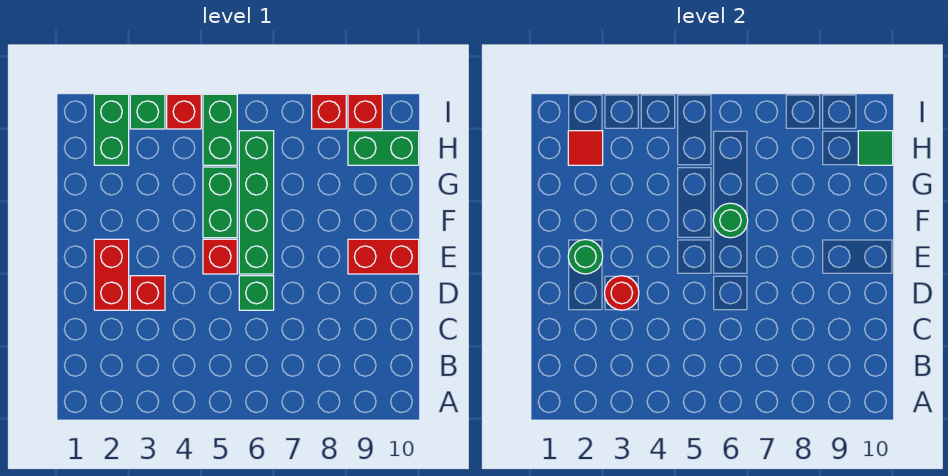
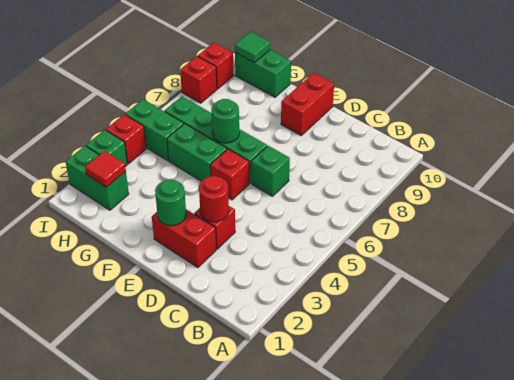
green 1x2 brick [348,131,419,165] -> green 1x2 brick turned to [235,50,291,97]

